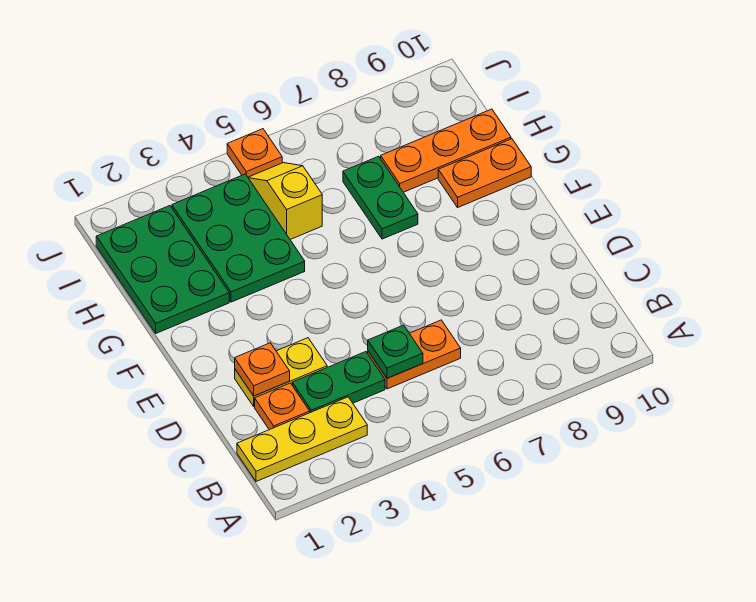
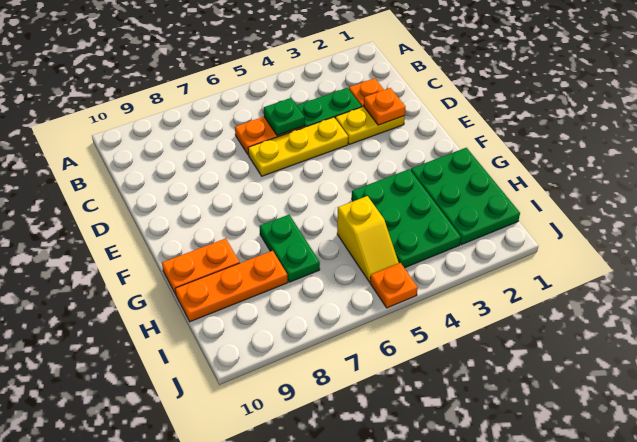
yellow 1x3 plate [237,397,367,482] -> yellow 1x3 plate moved to [248,117,348,176]

